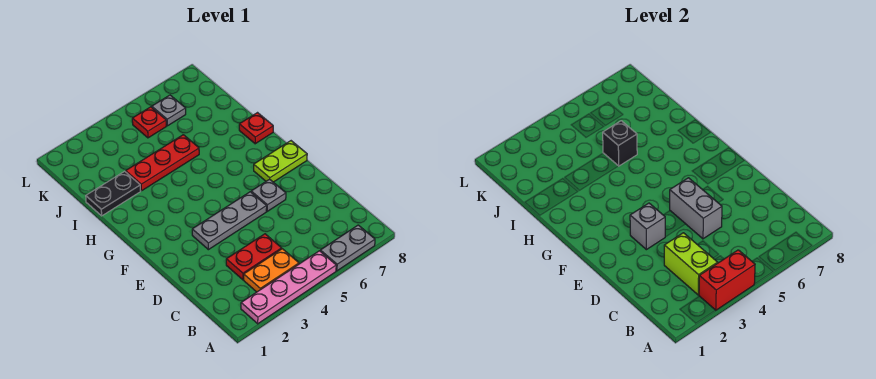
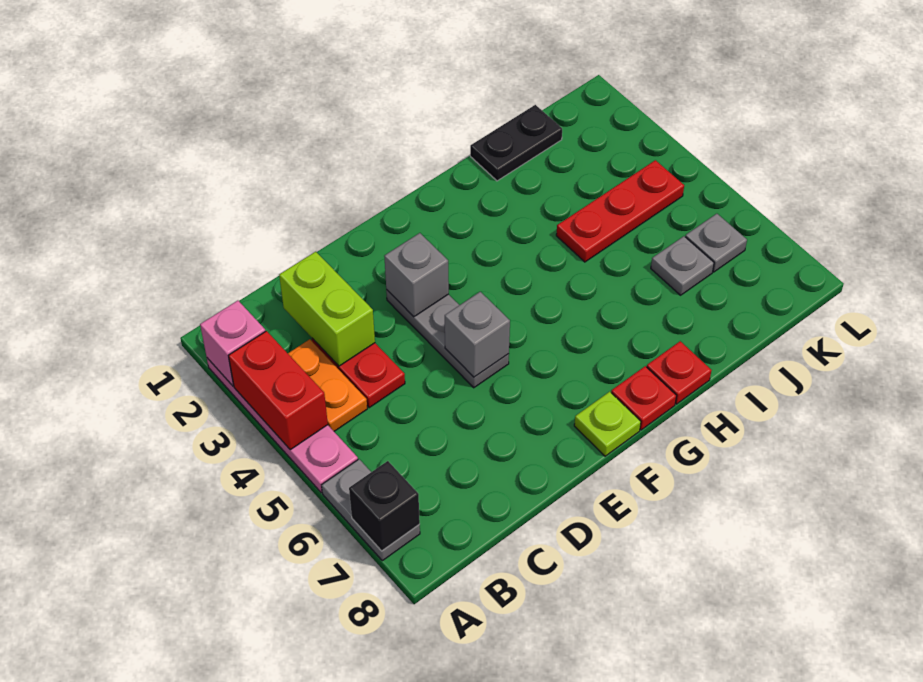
none -> pink 1x1 brick [200,301,265,386]
lime 1x2 brick [664,233,718,295] -> lime 1x2 brick turned to [279,252,375,366]
grey 1x2 brick [670,178,722,239] -> grey 1x1 brick [445,292,510,377]
grey 1x1 plate [251,179,286,211] -> grey 1x1 plate moved to [651,236,714,295]
lime 1x2 plate [254,141,307,182] -> lime 1x1 plate [574,392,641,456]
black 1x2 plate [86,171,141,216] -> black 1x2 plate turned to [470,105,562,181]
red 1x3 plate [126,135,199,191] -> red 1x3 plate turned to [556,160,684,262]
black 1x1 brick [603,121,637,166] -> black 1x1 brick moved to [349,461,420,551]
red 1x1 plate [132,107,166,138] -> red 1x1 plate moved to [611,366,676,430]

